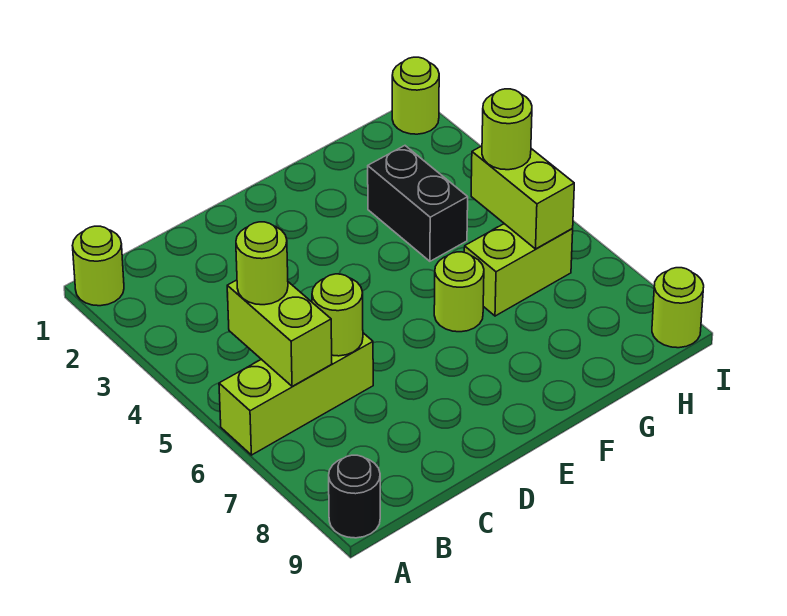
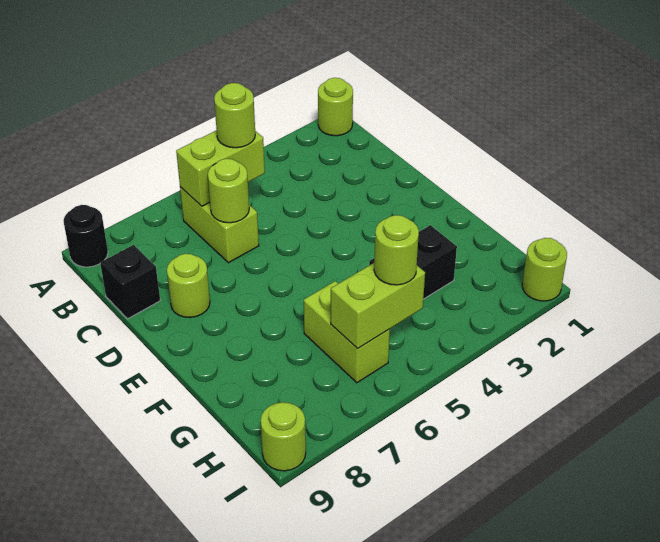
lime 1x3 brick [219,333,373,455] -> lime 1x2 brick [180,187,259,263]
none -> black 1x1 brick [100,245,160,319]
lime 1x1 round brick [434,252,484,332] -> lime 1x1 round brick moved to [167,254,210,317]

